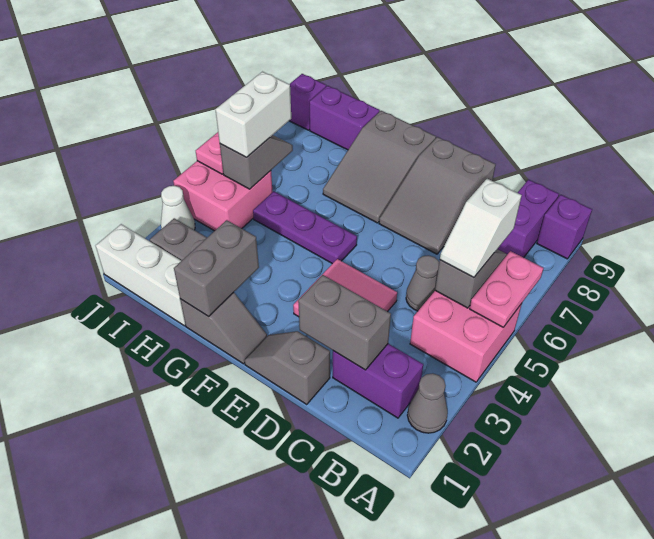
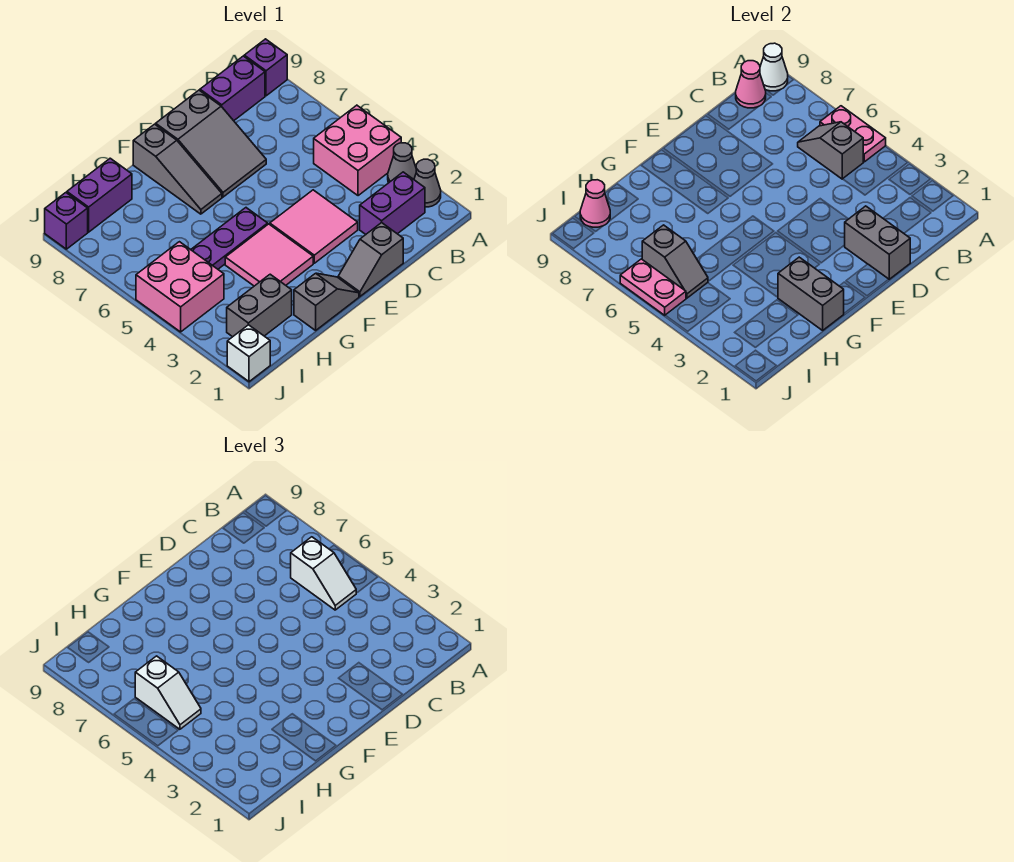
purple 1x2 brick [498,180,559,258] -> purple 1x2 brick turned to [200,56,265,121]
none -> pink 1x1 cone [736,61,766,108]
grey 1x2 brick [298,275,391,370] -> grey 1x2 brick turned to [845,206,910,279]
grey 1x1 cone [406,255,439,311] -> grey 1x1 cone moved to [388,143,416,183]
none -> pink 2x2 tile [225,224,313,286]
grey 2x3 slope [323,111,436,223] -> grey 1x3 slope [133,124,222,214]
white 1x3 brick [96,224,185,326] -> white 1x1 brick [227,325,270,382]
grey 1x2 slope [220,135,293,189] -> grey 1x2 slope turned to [642,225,708,298]
white 1x2 brick [215,72,291,157] -> white 1x2 slope [135,656,201,729]
none -> pink 1x1 cone [580,180,610,227]
white 1x1 cone [161,186,195,230] -> white 1x1 cone moved to [760,43,788,91]

